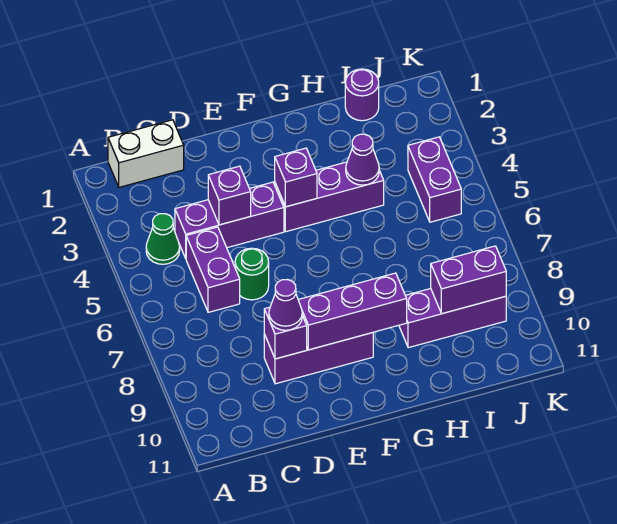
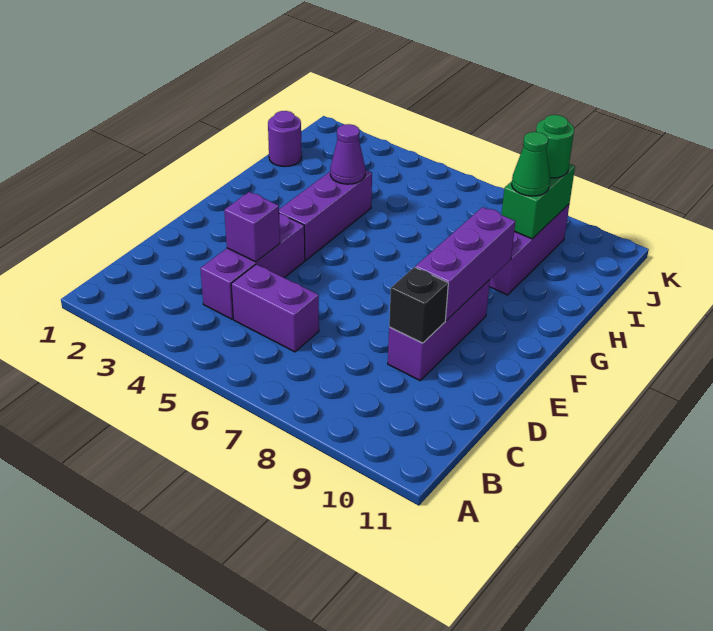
white 1x2 brick [108,120,184,187] -> none
green 1x1 cone [146,214,180,264] -> green 1x1 cone moved to [512,132,550,196]
green 1x1 round brick [235,248,269,300] -> green 1x1 round brick moved to [536,115,574,178]
purple 1x1 brick [264,307,307,359] -> black 1x1 brick [389,267,448,343]
purple 1x1 cone [269,280,302,330] -> none
purple 1x1 brick [275,148,317,207] -> none
purple 1x2 brick [431,246,506,314] -> green 1x2 brick [502,164,575,239]
purple 1x2 brick [408,137,461,222] -> none

